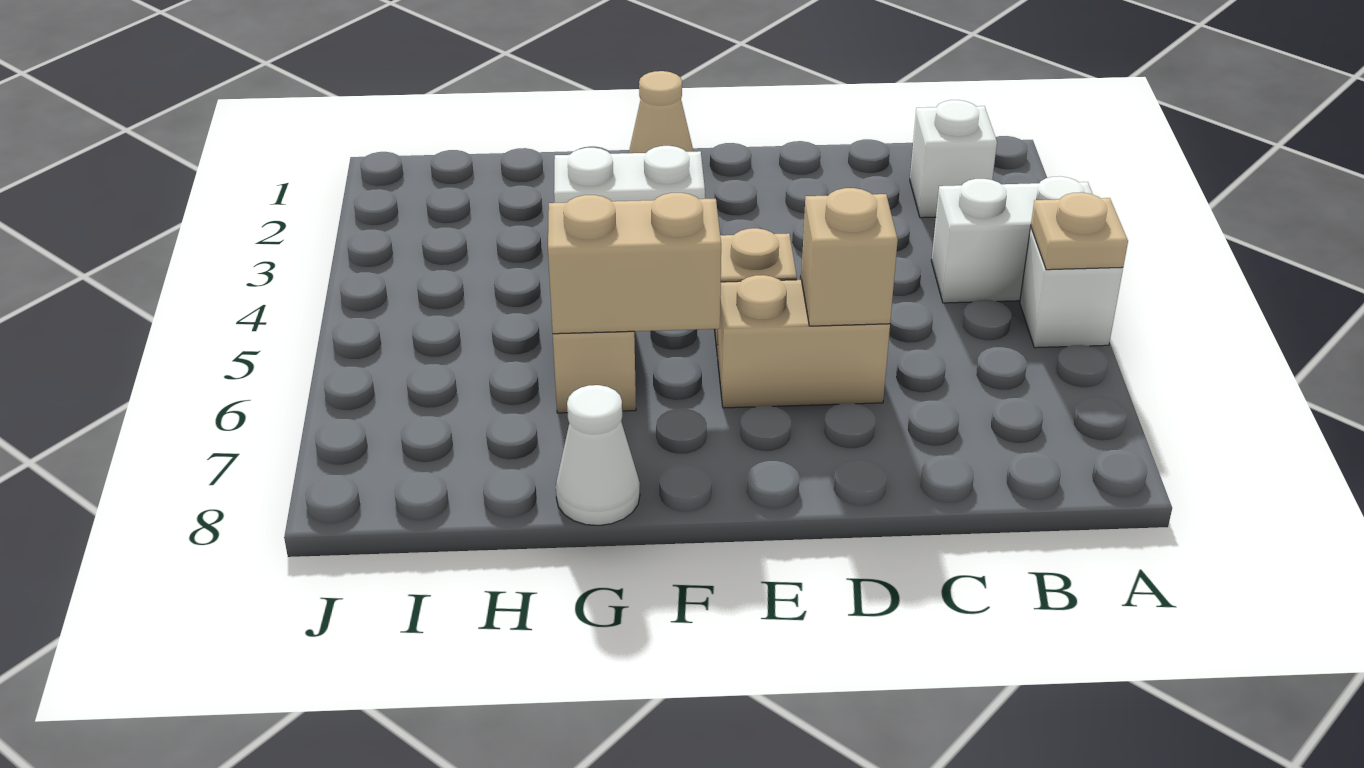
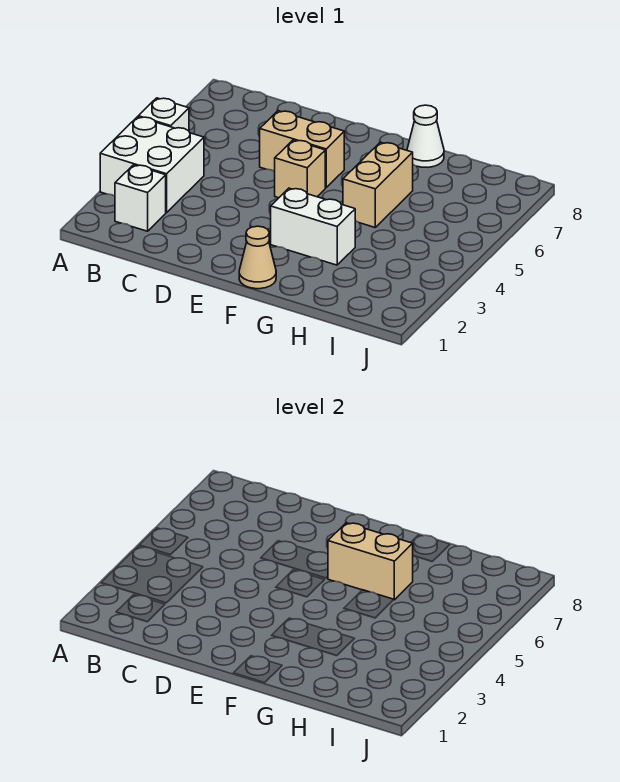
white 1x2 brick [931,176,1093,303] -> white 2x2 brick [100,117,204,212]
tan 1x1 plate [1031,192,1128,270] -> none
tan 1x1 brick [801,188,898,326] -> none

